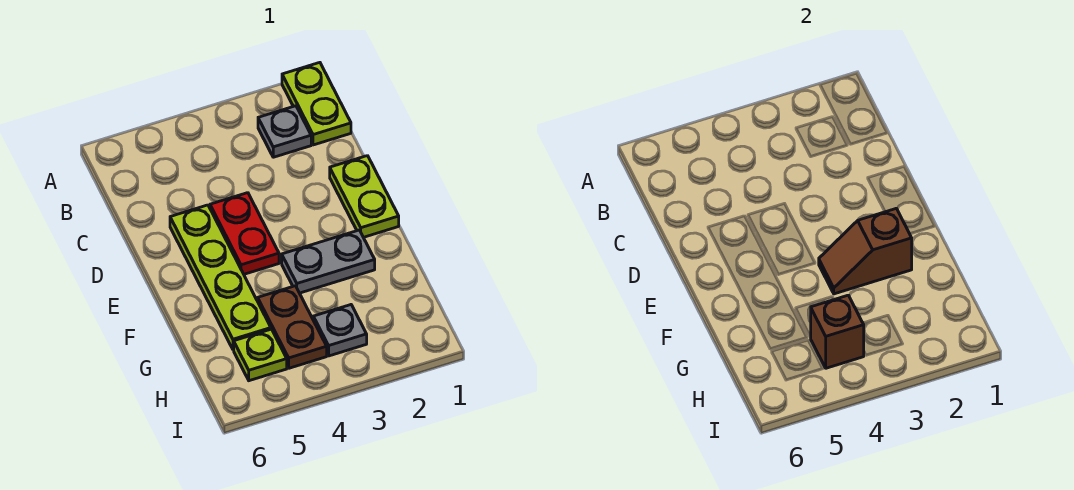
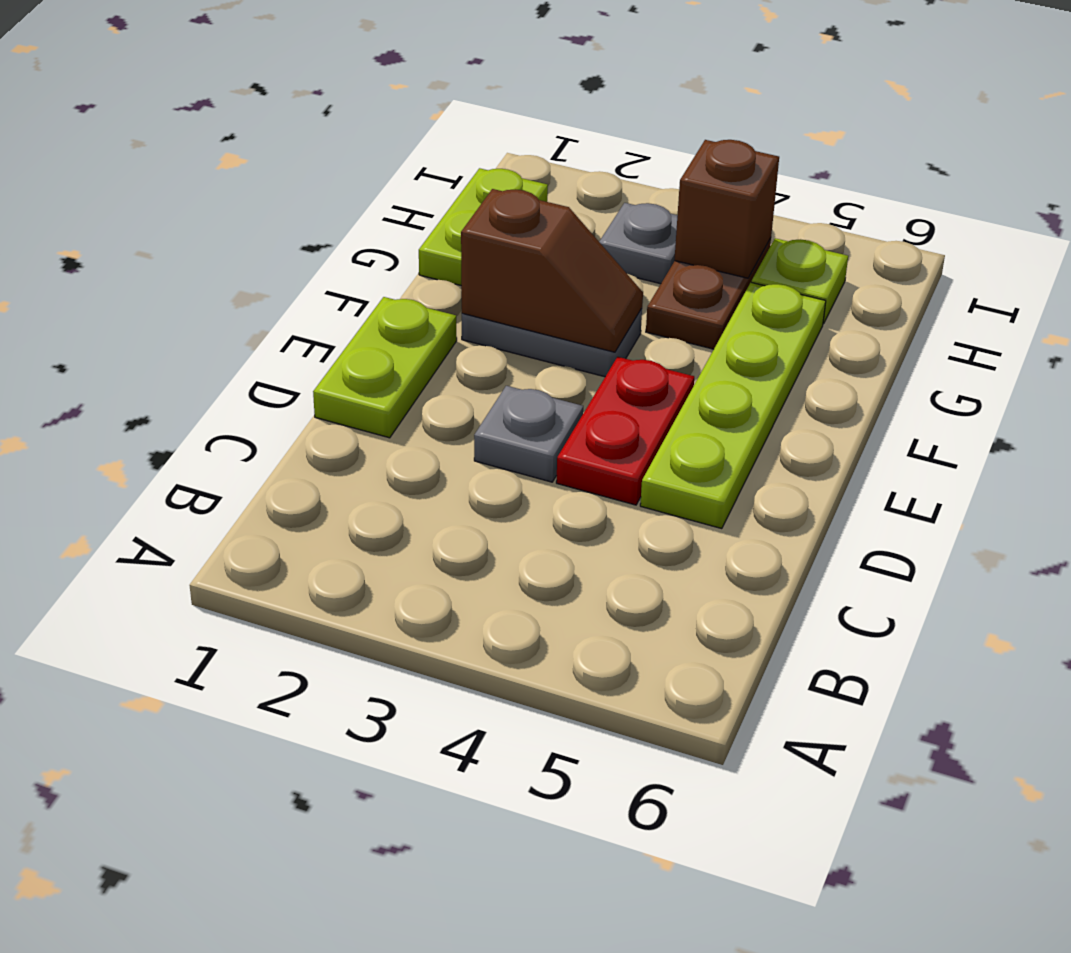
lime 1x2 plate [282,63,351,145] -> lime 1x2 plate moved to [419,168,548,285]
grey 1x1 plate [258,106,311,157] -> grey 1x1 plate moved to [474,386,583,482]

